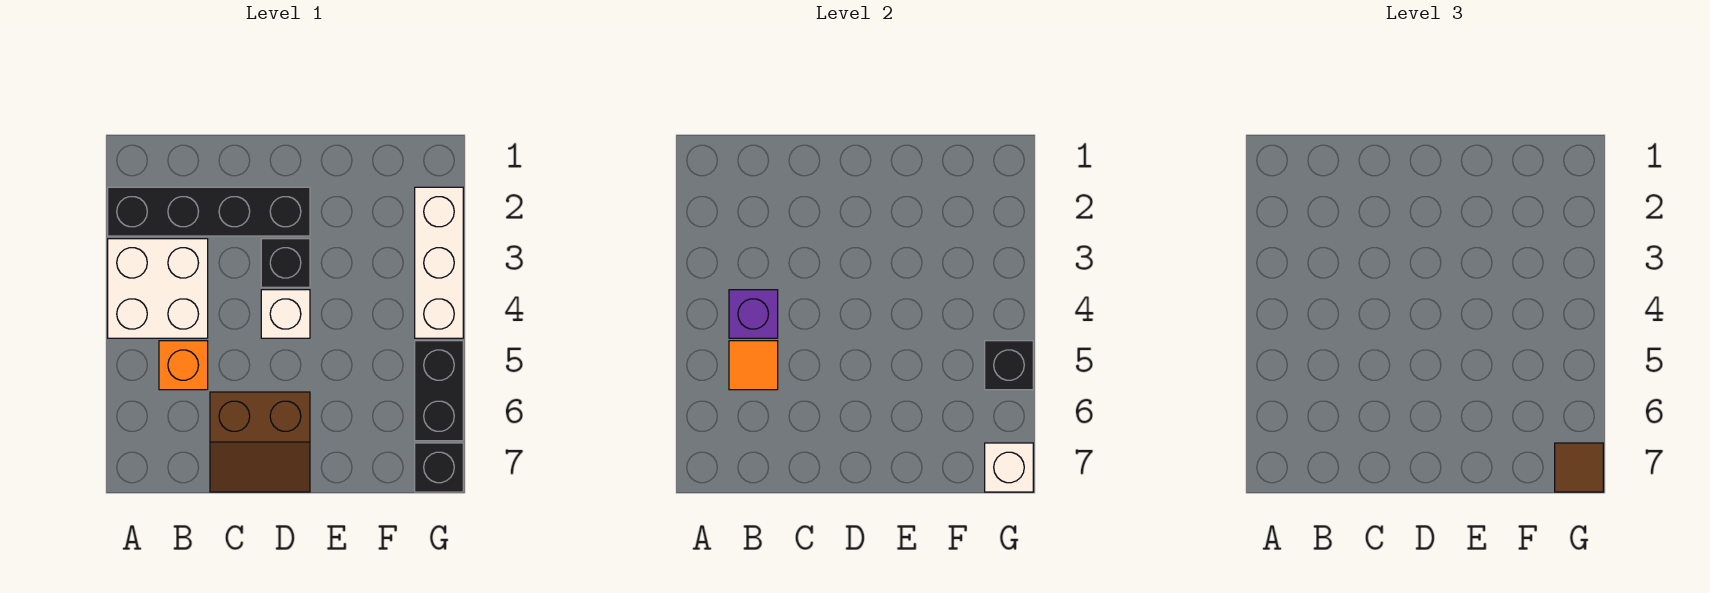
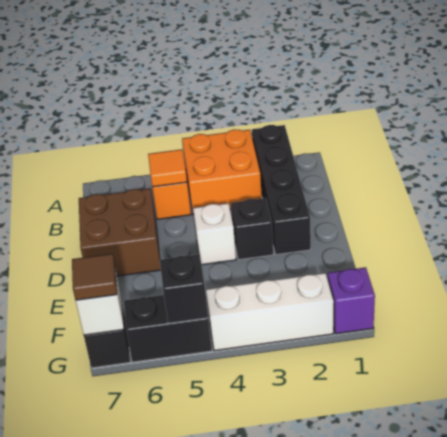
white 2x2 brick [108,239,208,338] -> orange 2x2 brick [182,129,262,215]
purple 1x1 brick [729,290,778,338] -> purple 1x1 brick moved to [328,267,375,334]
brown 2x2 slope [210,392,310,492] -> brown 2x2 brick [79,189,161,276]

